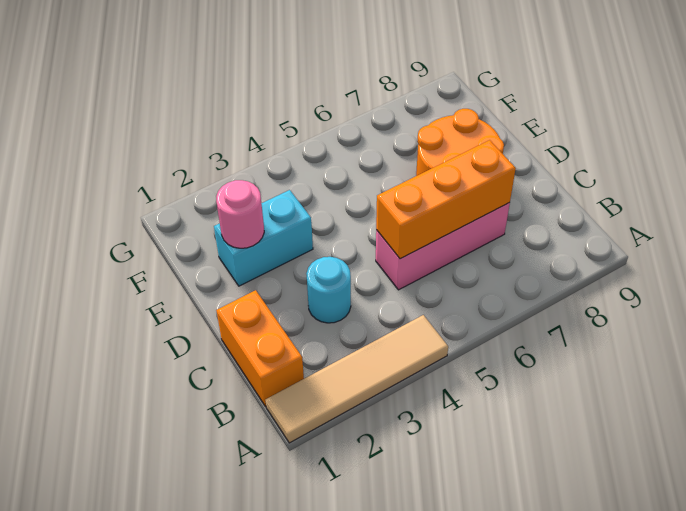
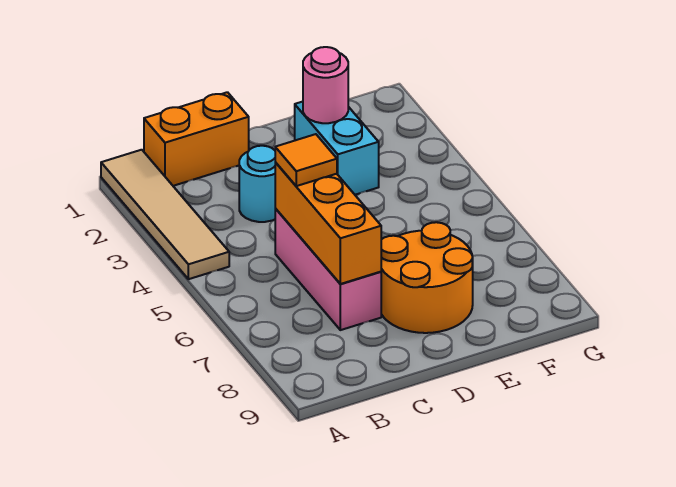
none -> orange 1x1 tile [275,134,337,186]

